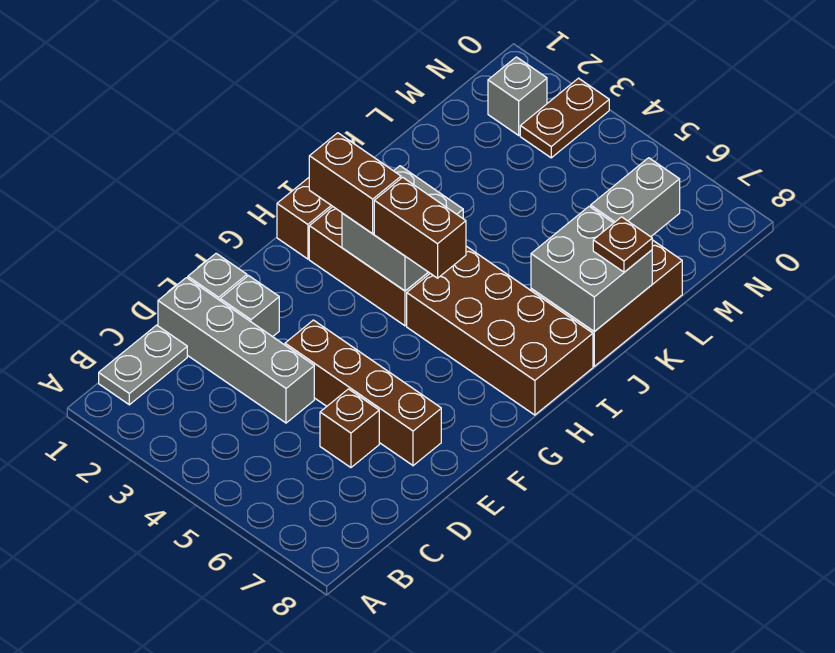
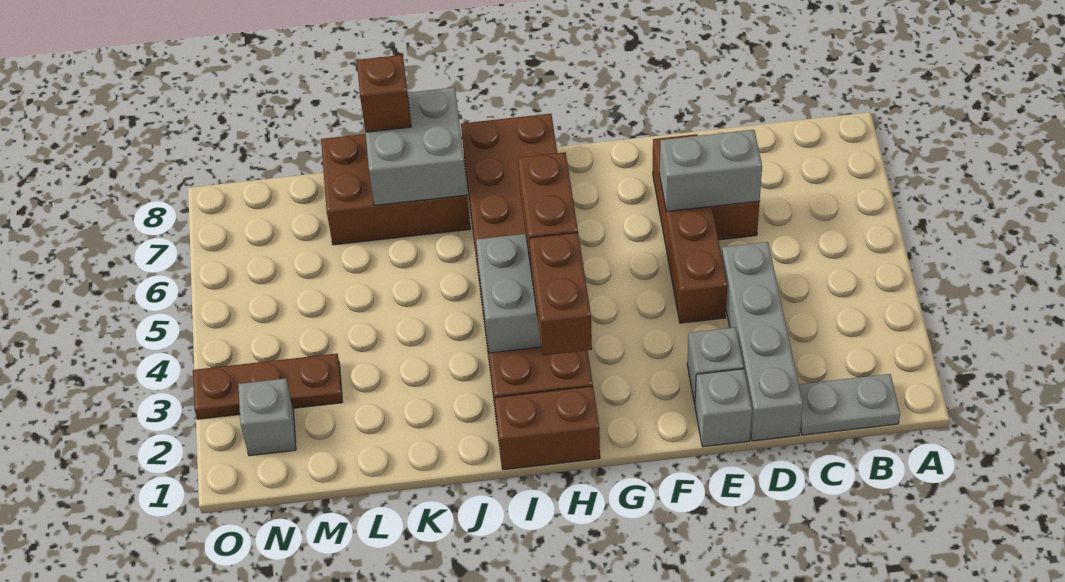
brown 1x1 plate [593,217,652,272] -> brown 1x1 brick [357,55,411,132]
grey 1x2 brick [591,158,680,237] -> grey 1x2 brick moved to [660,130,762,212]
brown 1x2 plate [520,78,609,158] -> brown 1x3 plate [193,354,342,419]

